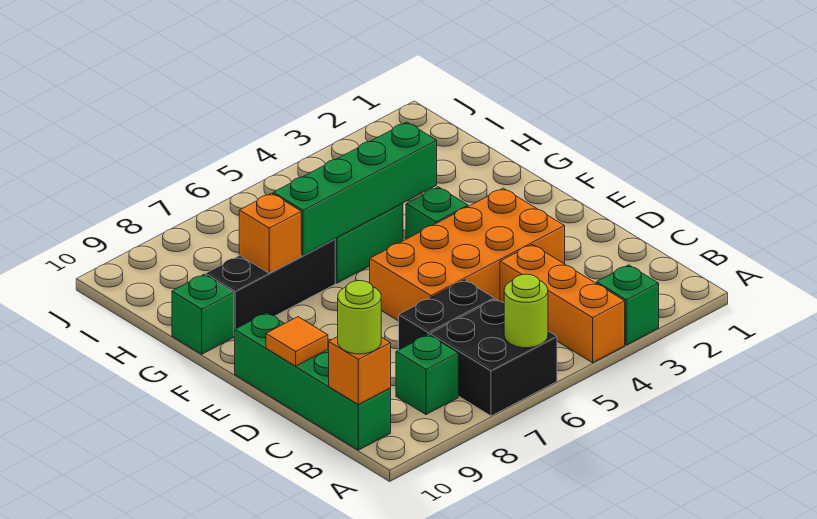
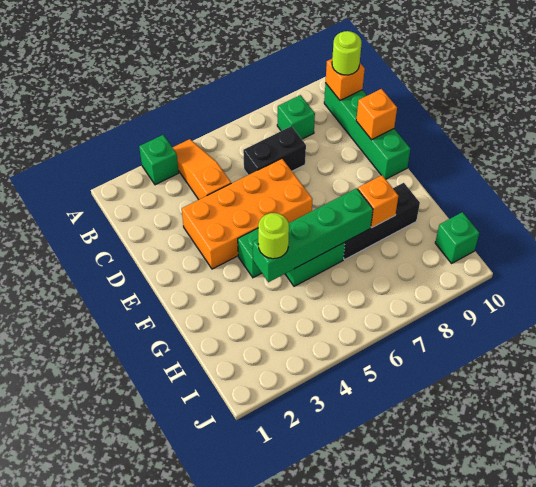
orange 1x3 brick [500,244,625,363] -> orange 1x3 slope [172,139,231,200]
black 2x2 brick [430,299,557,416] -> none
lime 1x1 round brick [504,274,548,348] -> lime 1x1 round brick moved to [258,213,289,259]
orange 1x1 tile [266,317,328,366] -> orange 1x1 brick [356,89,397,140]
green 1x1 brick [172,274,234,354] -> green 1x1 brick moved to [435,212,479,263]

